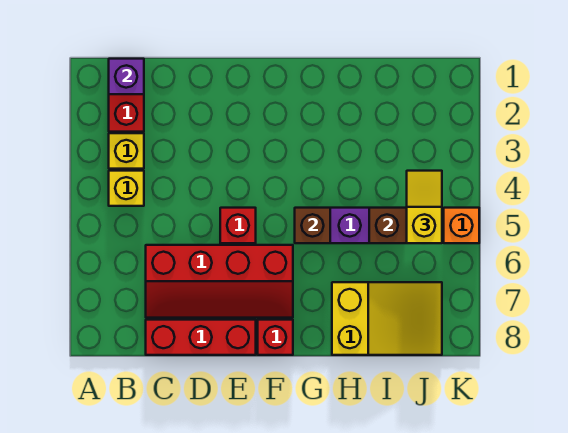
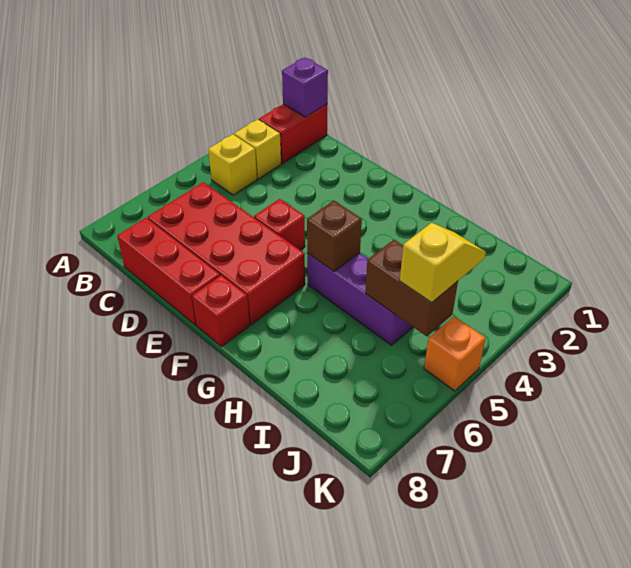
red 2x4 slope [146,245,293,318] -> red 2x4 brick [148,182,305,325]
yellow 2x3 slope [332,282,442,355] -> none

